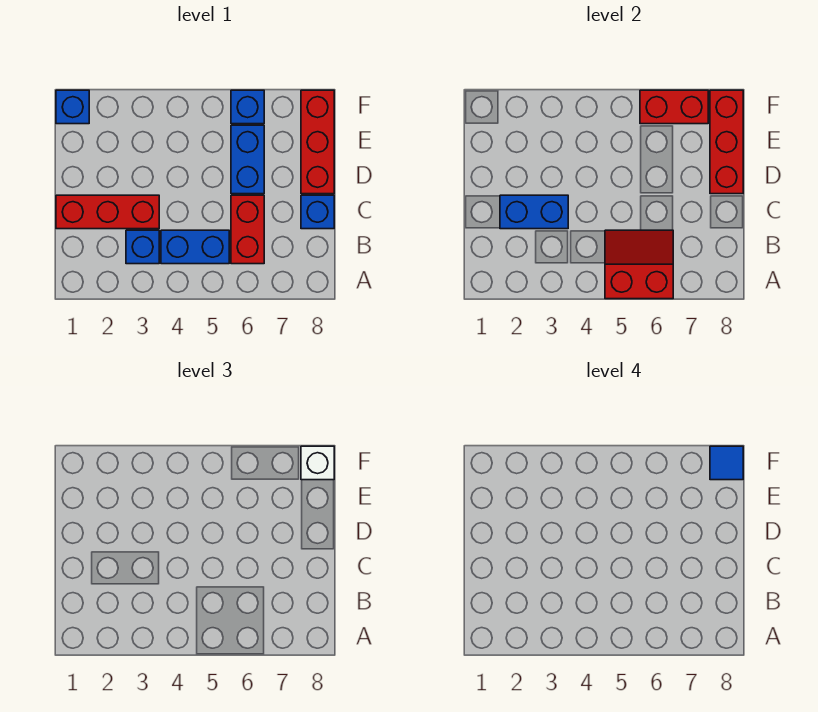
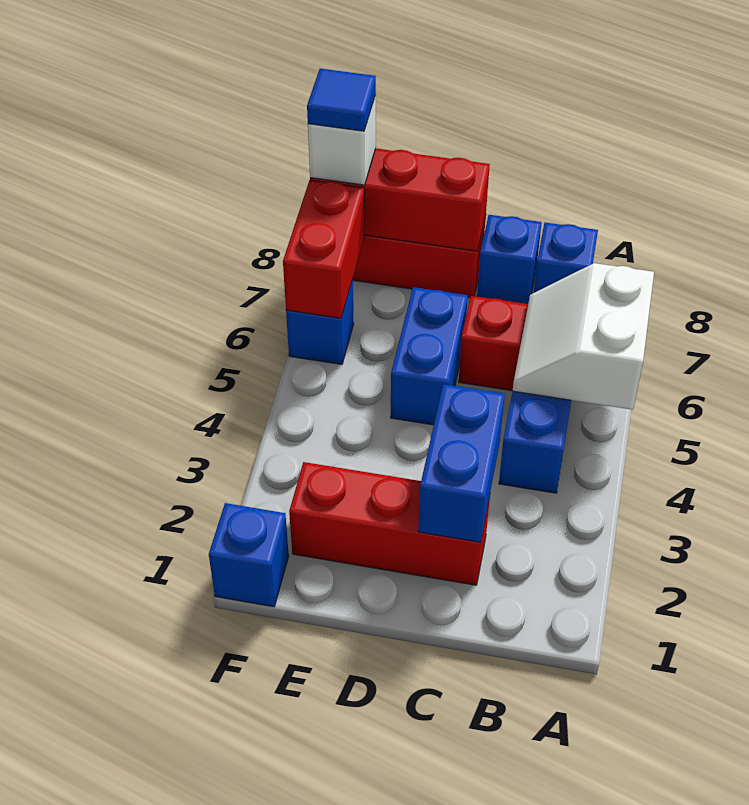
red 2x2 slope [605,230,673,299] -> white 2x2 slope [513,263,654,410]
blue 1x1 brick [126,230,159,264] -> blue 1x1 brick moved to [534,223,598,293]
red 1x3 brick [56,195,159,229] -> red 1x3 brick turned to [289,462,490,585]
blue 1x2 brick [231,125,264,194] -> blue 1x2 brick turned to [391,287,468,425]

